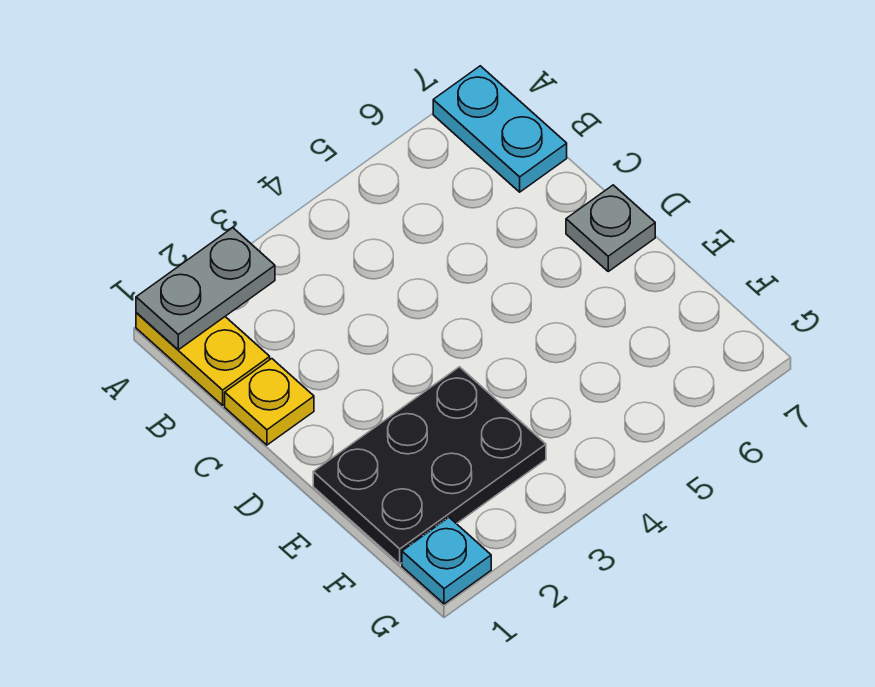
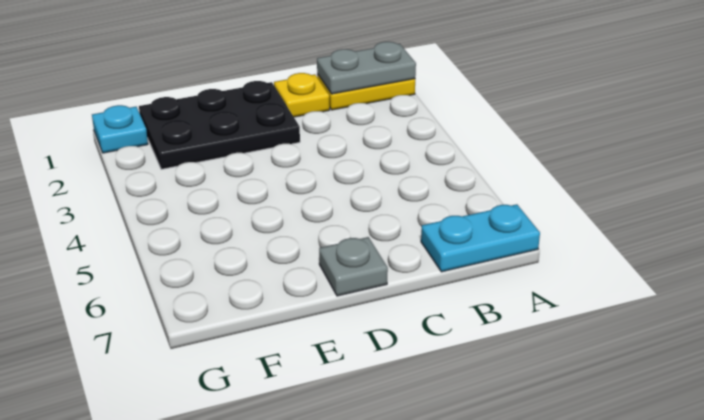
grey 1x2 plate [136,228,275,350] -> grey 1x2 plate turned to [317,42,416,94]
black 2x3 plate [313,367,546,564] -> black 2x3 plate turned to [139,81,300,169]

